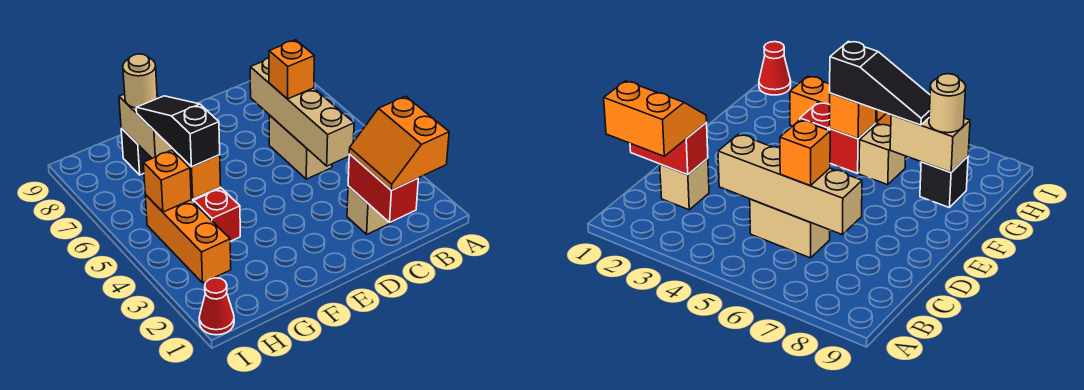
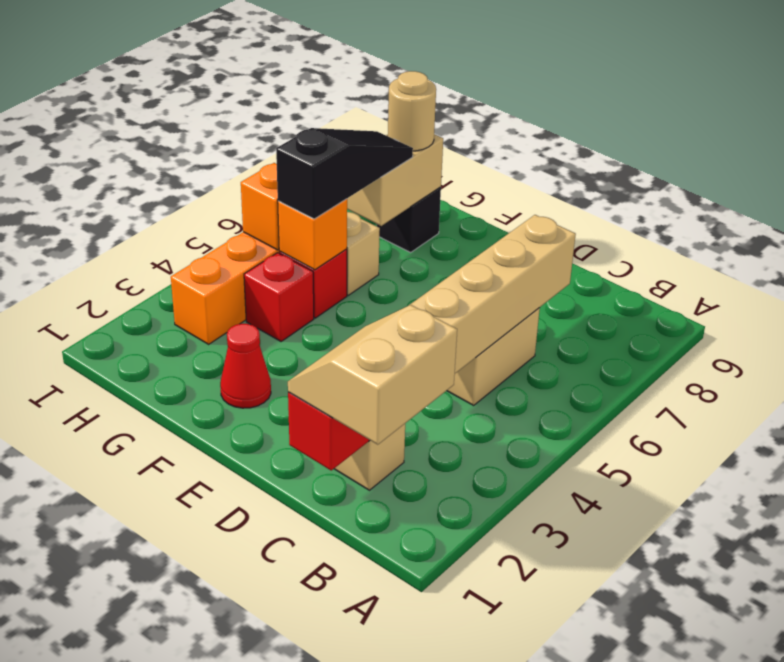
orange 2x2 slope [349,96,449,190] -> tan 2x2 slope [288,305,457,445]
orange 1x1 brick [269,40,314,99] -> none
red 1x1 cone [199,278,234,335] -> red 1x1 cone moved to [220,324,271,408]

